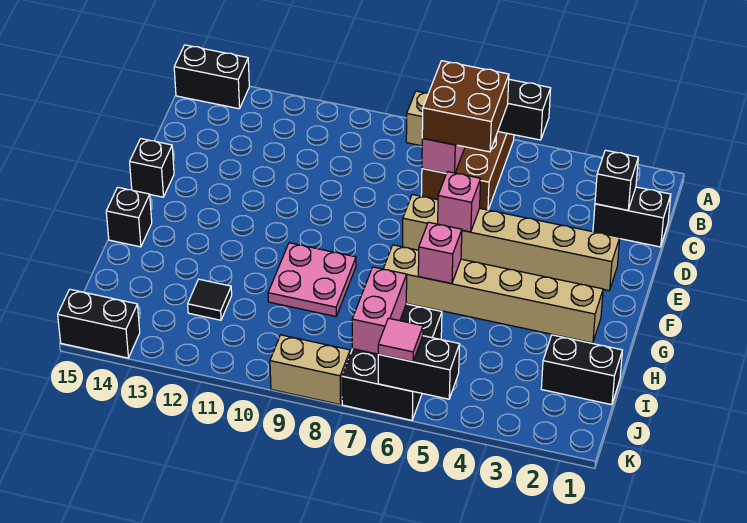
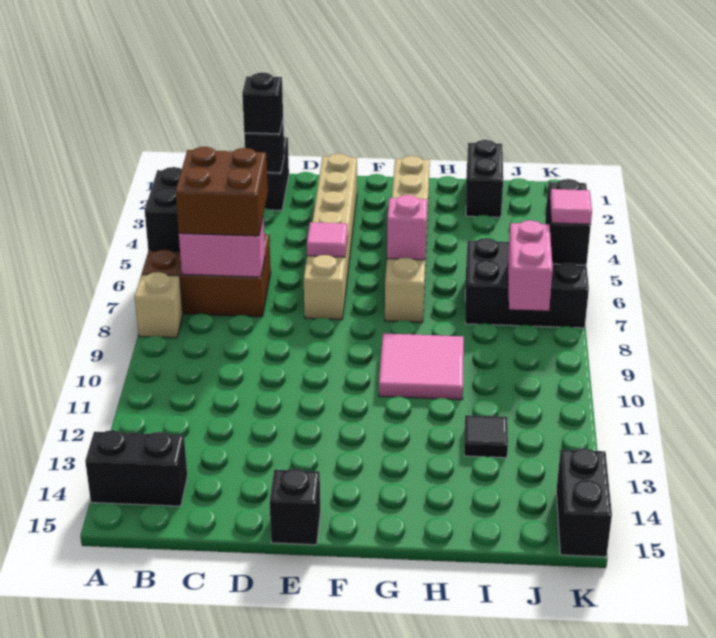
black 1x2 brick [174,45,249,109] -> black 1x2 brick turned to [85,430,187,506]
pink 1x1 brick [438,172,481,232] -> pink 1x1 tile [307,222,348,257]
pink 2x2 plate [268,243,356,316] -> pink 2x2 tile [379,334,464,400]
black 1x1 brick [106,187,152,247] -> black 1x1 brick moved to [242,73,283,134]
pink 1x2 brick [352,267,407,354] -> pink 1x2 brick turned to [508,220,553,311]
tan 1x2 brick [270,335,350,405] -> none

